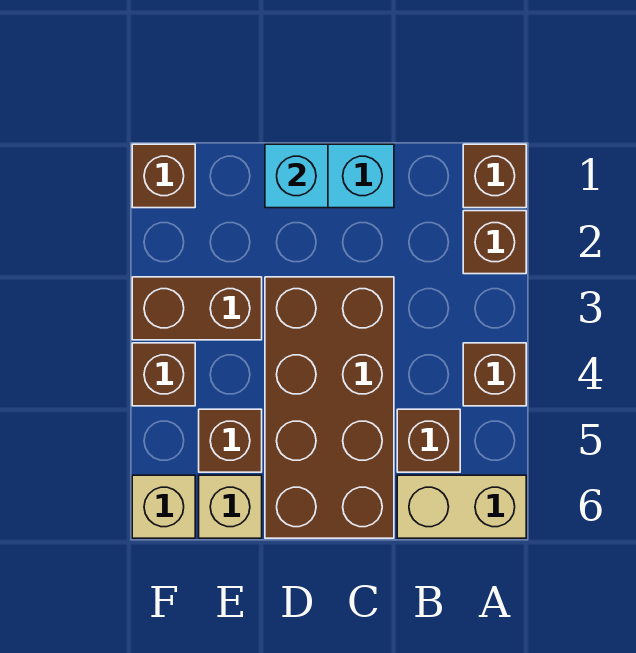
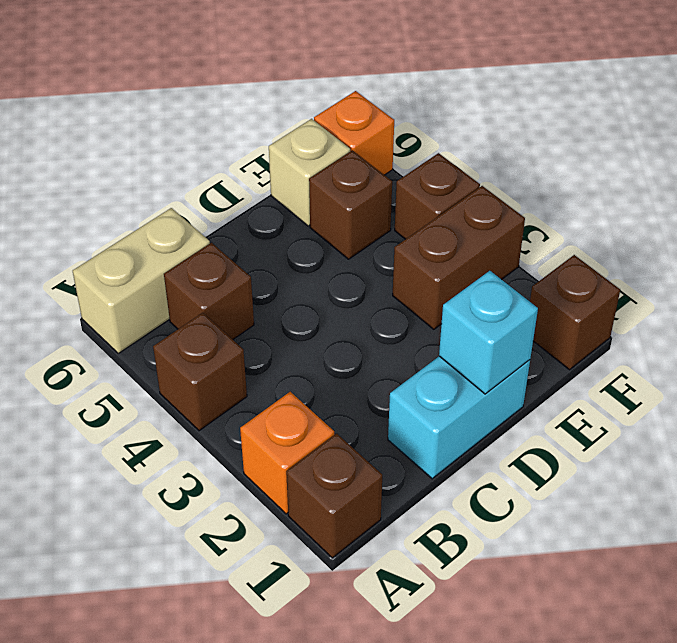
brown 1x1 brick [463,211,526,274] -> orange 1x1 brick [240,392,334,514]
brown 2x4 brick [265,277,394,538] -> none
tan 1x1 brick [132,475,195,538] -> orange 1x1 brick [314,91,394,175]

